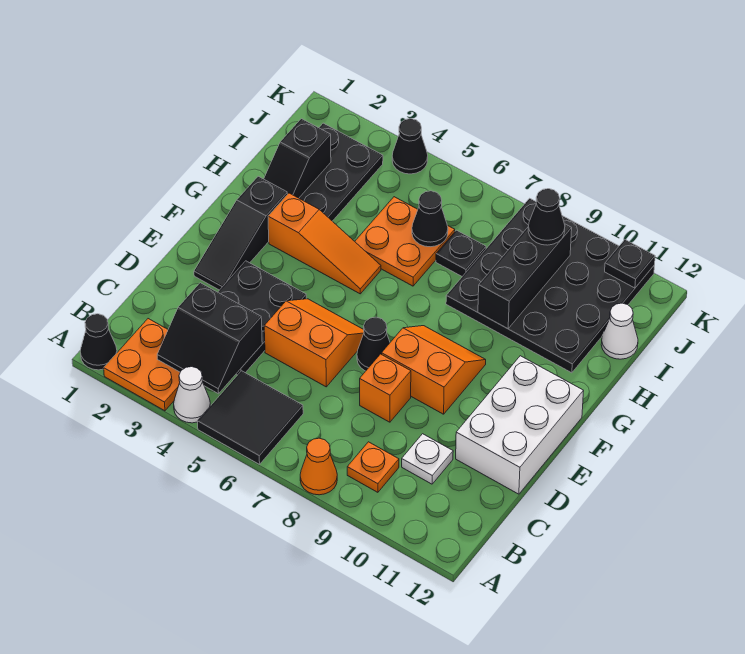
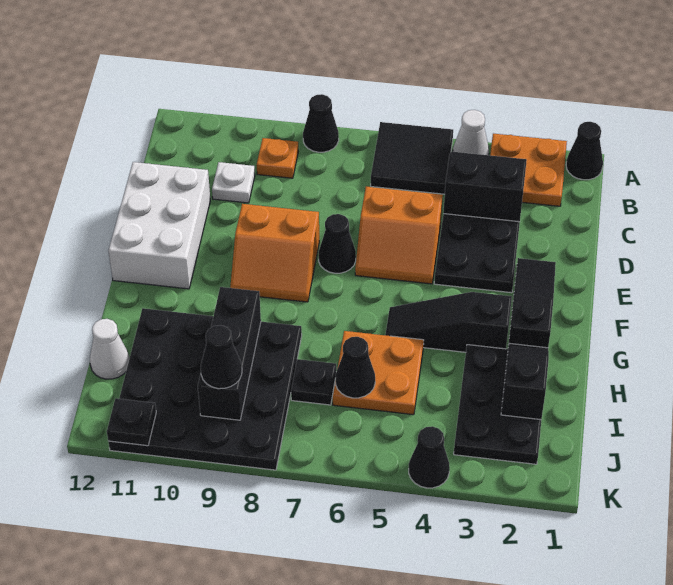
orange 1x1 cone [300,438,337,495] -> black 1x1 cone [303,94,339,152]
orange 1x1 brick [360,354,411,422] -> none
orange 1x3 slope [268,193,381,294] -> black 1x3 slope [385,292,512,352]

